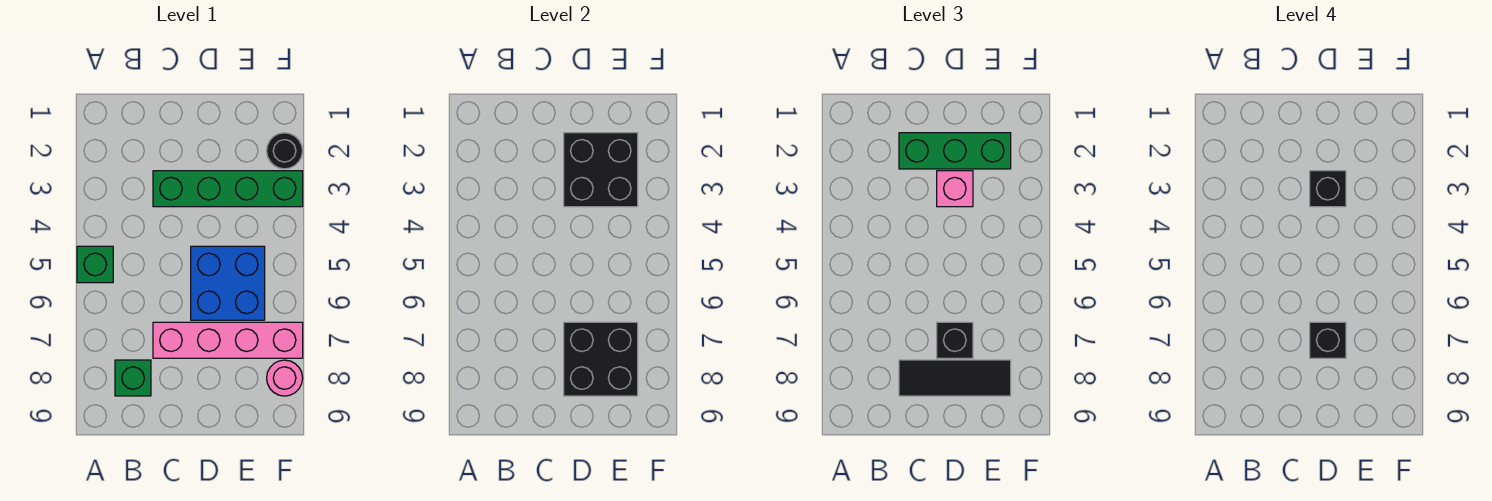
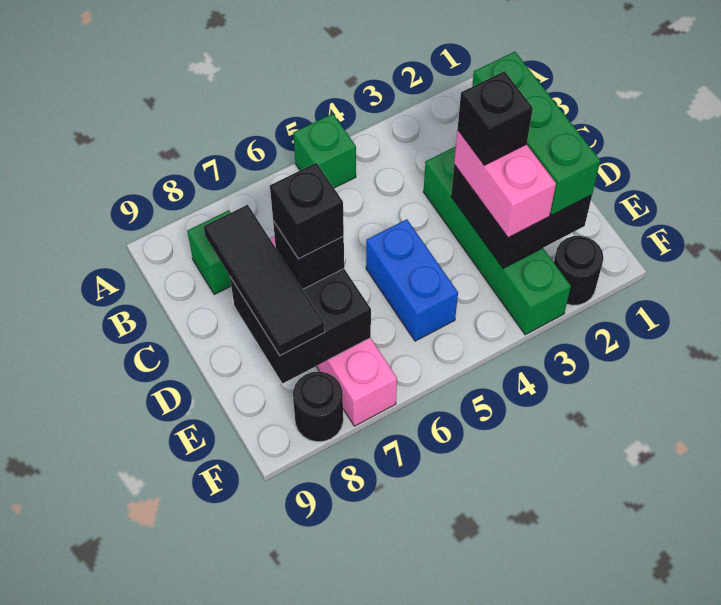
pink 1x1 brick [937,171,973,207] -> pink 1x2 brick [454,130,556,238]
blue 2x2 brick [191,246,265,320] -> blue 1x2 brick [366,219,458,341]
pink 1x1 round brick [267,360,303,396] -> black 1x1 round brick [293,372,343,442]

